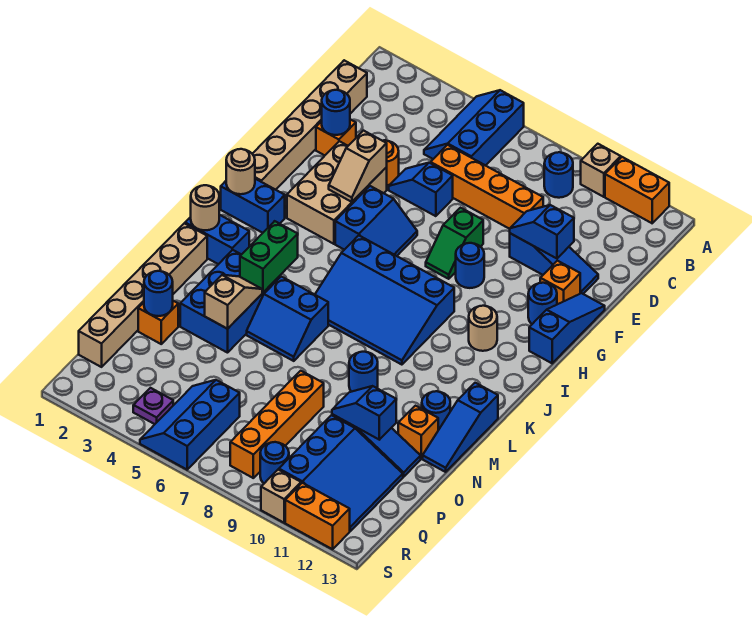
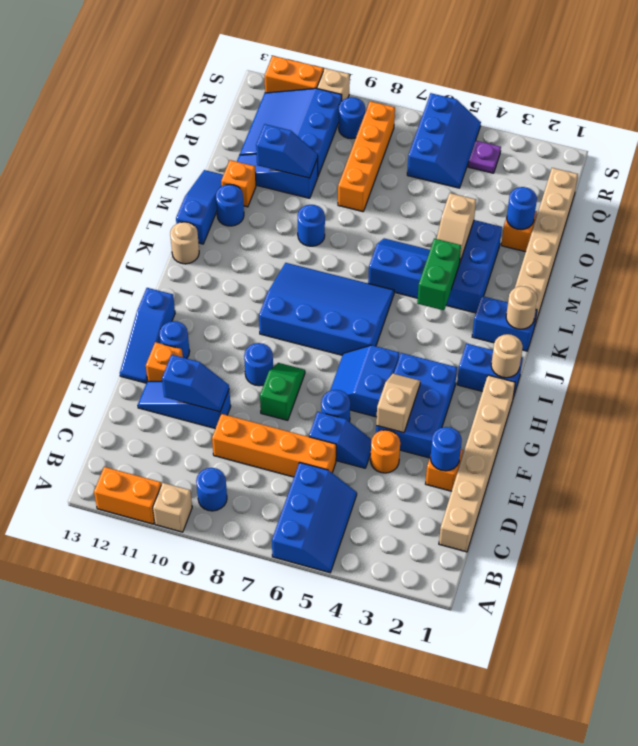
tan 2x3 brick [287,141,387,244] -> blue 2x3 brick [376,353,457,458]
none -> blue 1x1 round brick [321,390,350,422]
tan 1x1 round brick [469,306,497,351] -> tan 1x1 round brick moved to [170,222,199,264]

